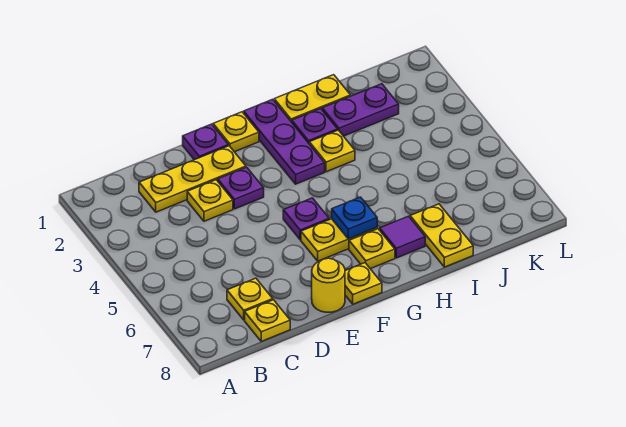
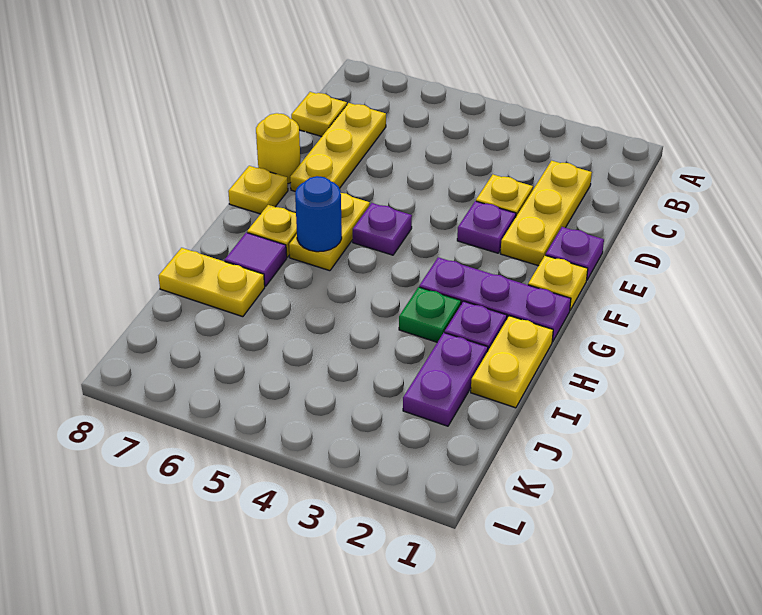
yellow 1x1 plate [227,278,273,320] -> yellow 1x3 plate [290,103,386,191]
blue 1x1 plate [332,197,377,239] -> blue 1x1 round brick [295,176,342,252]
yellow 1x1 plate [309,130,355,172] -> green 1x1 plate [399,287,461,342]

